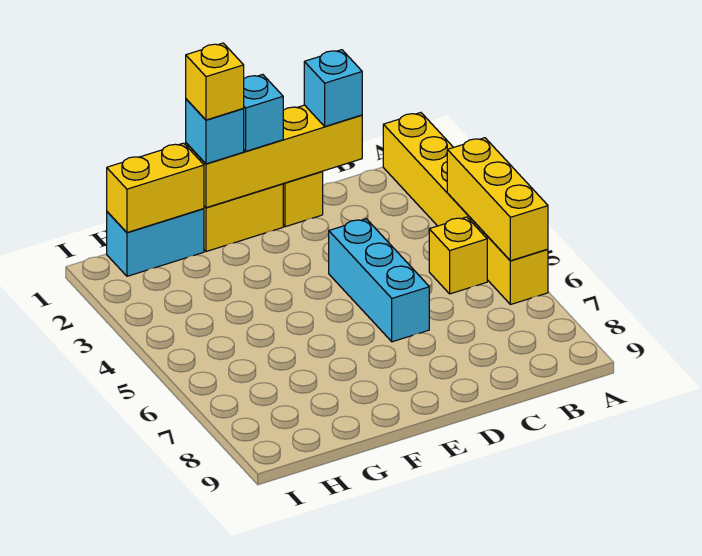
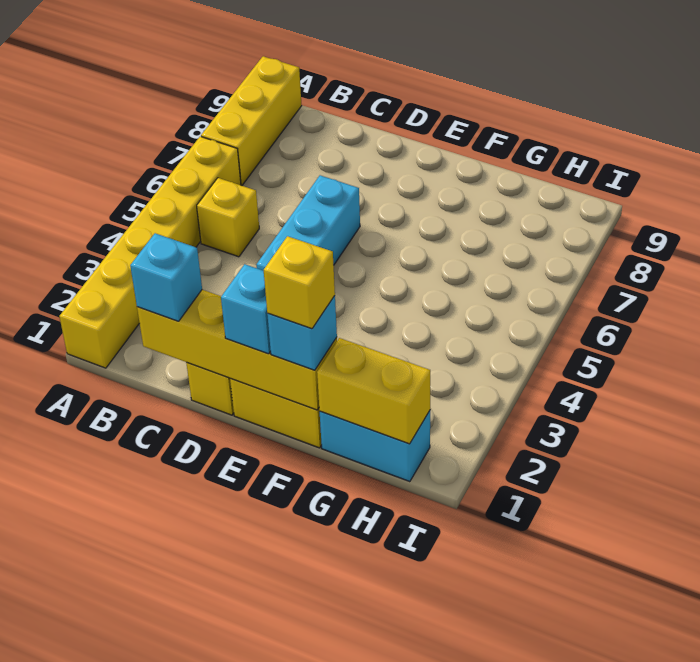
yellow 1x3 brick [447,138,548,261] -> yellow 1x3 brick moved to [201,56,302,186]

